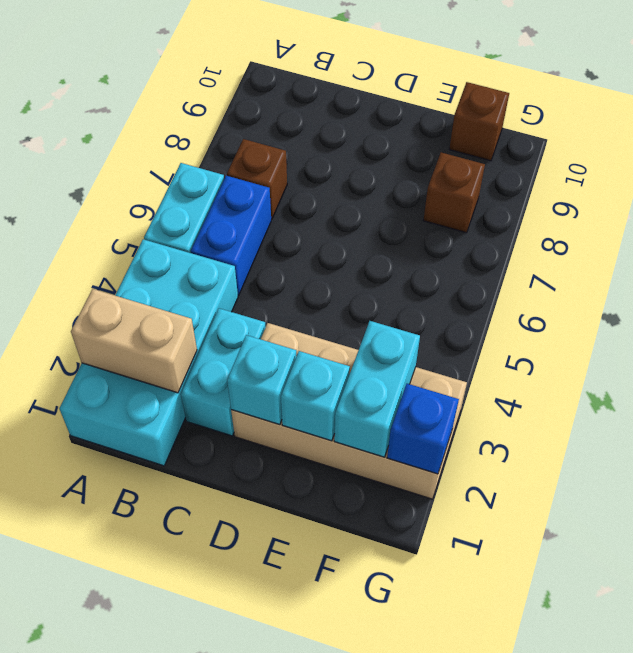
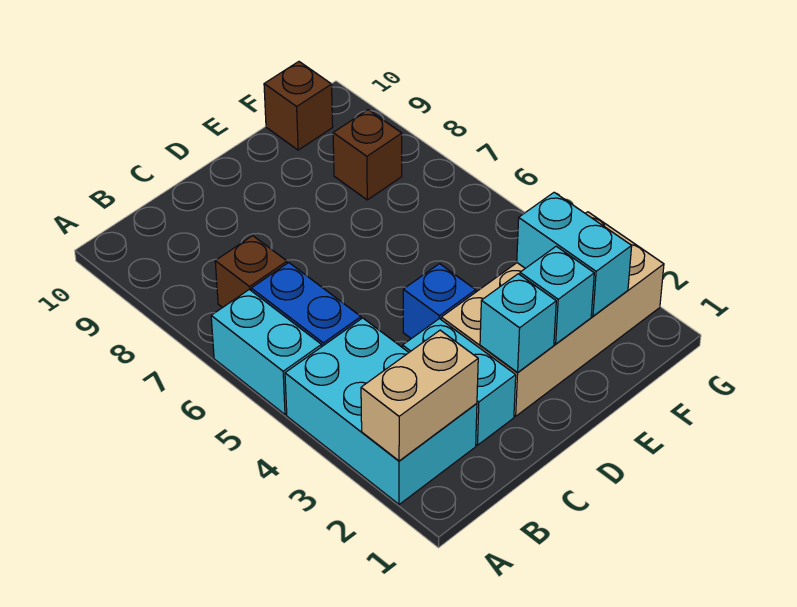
cyan 2x4 brick [59,239,238,466] -> cyan 2x3 brick [285,318,477,504]
blue 1x1 brick [387,384,459,474] -> blue 1x1 brick moved to [403,264,476,339]

